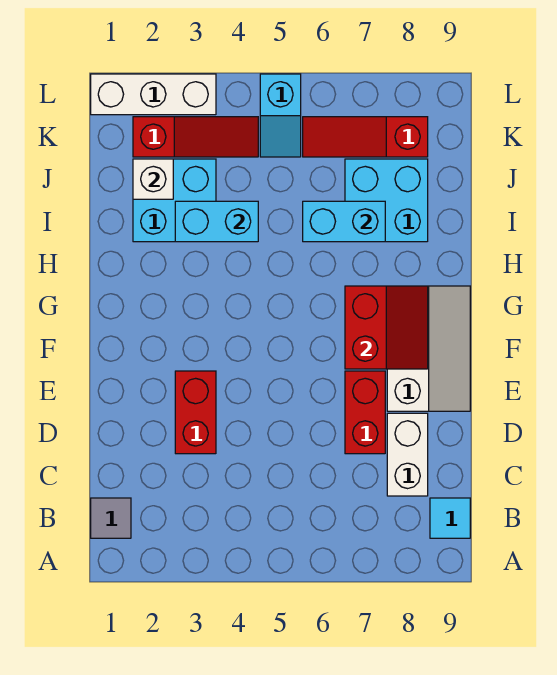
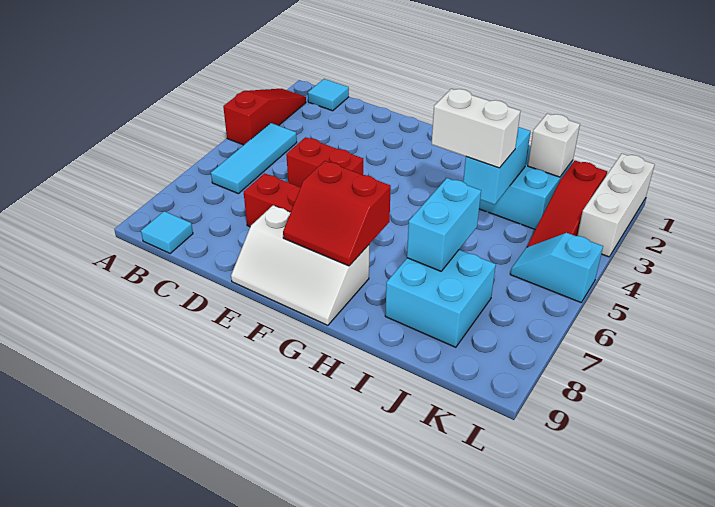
grey 1x1 tile [91,498,131,538] -> cyan 1x1 tile [308,79,349,111]
none -> cyan 1x3 tile [211,123,297,194]
white 1x2 brick [387,413,428,496] -> white 1x2 brick moved to [432,89,520,168]
red 1x2 brick [175,371,216,454] -> red 1x2 brick moved to [286,137,363,187]
red 1x3 slope [303,117,428,157] -> red 1x3 slope moved to [223,89,306,145]

